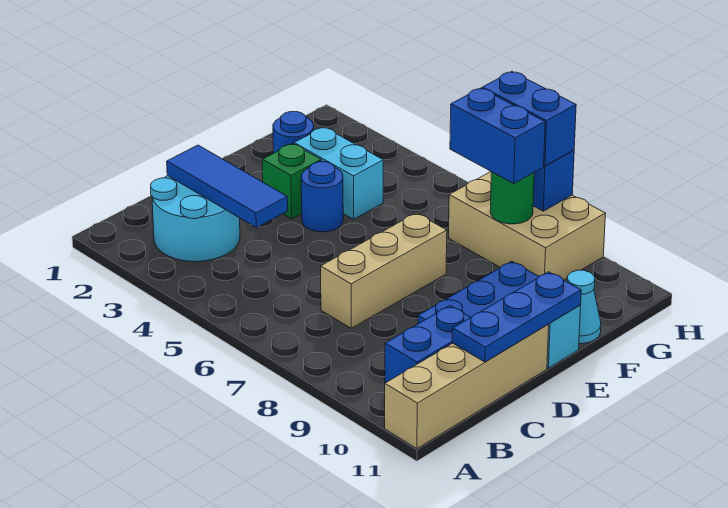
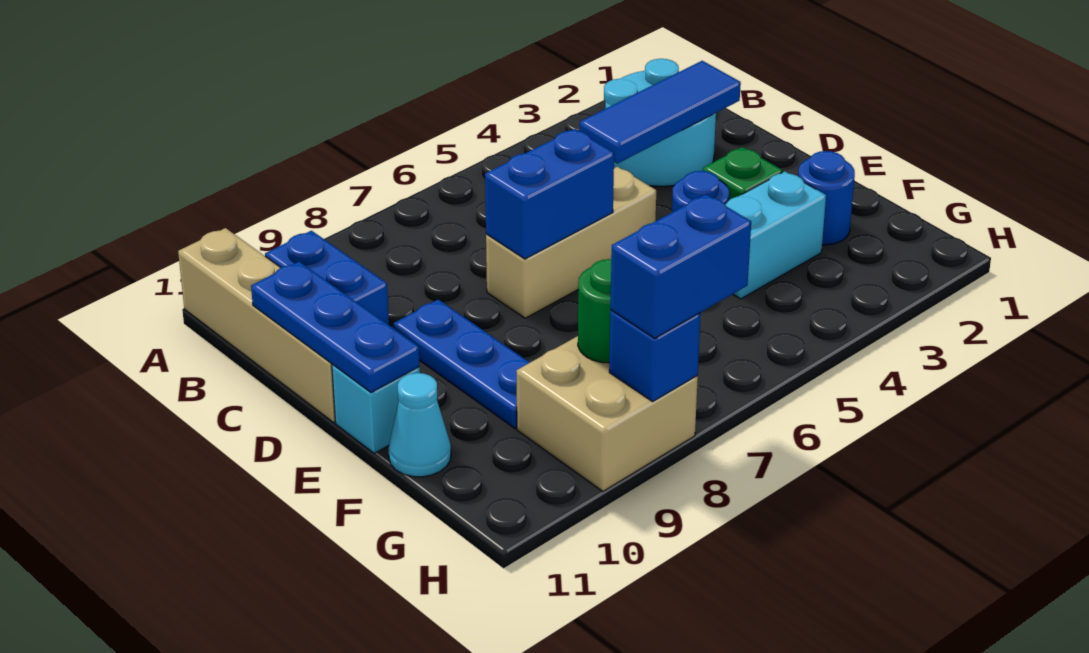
tan 1x3 brick [321,213,447,328] -> tan 1x3 brick turned to [486,167,656,318]
tan 2x3 brick [449,172,606,280] -> tan 2x2 brick [516,336,698,491]
blue 1x2 brick [450,88,545,184] -> blue 1x2 brick moved to [485,129,614,259]

